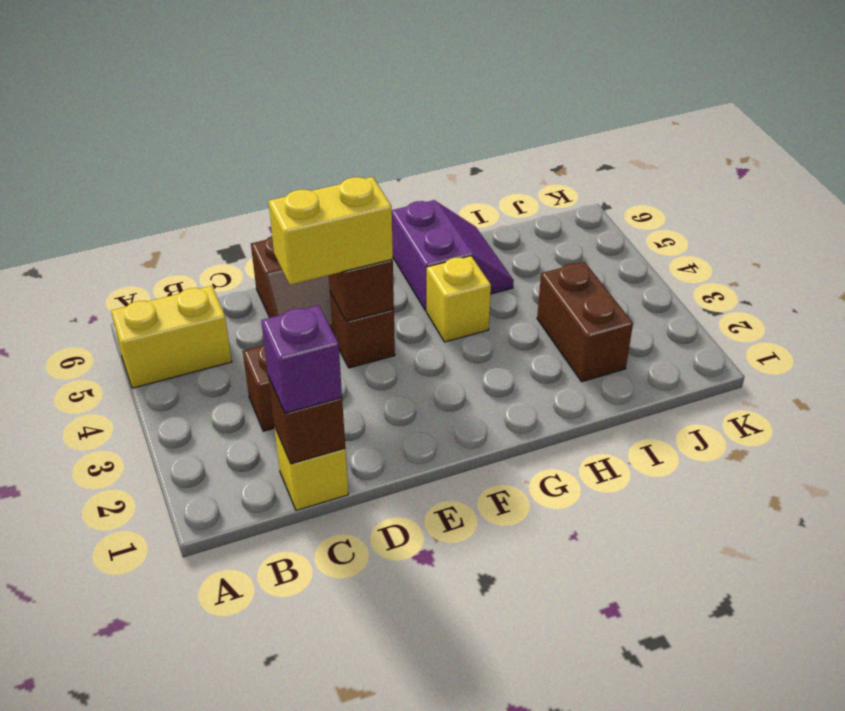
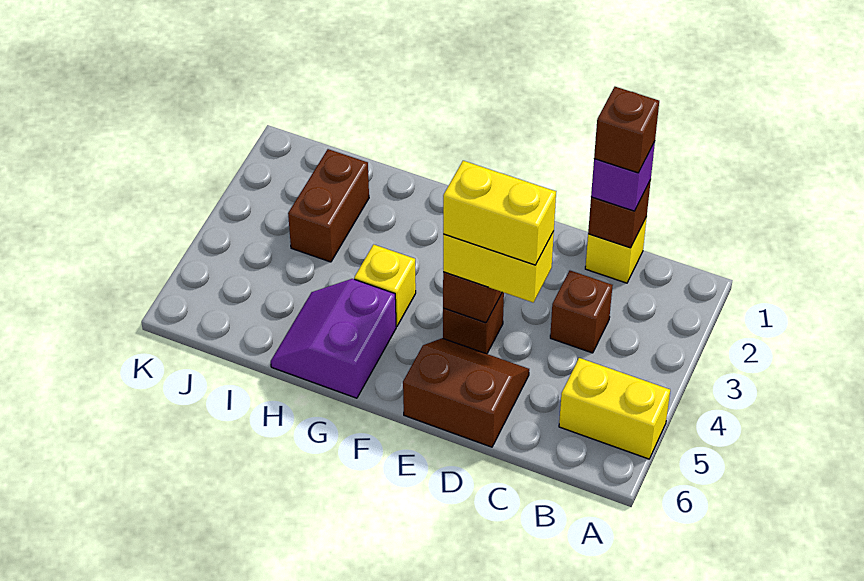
none -> brown 1x1 brick [594,87,659,173]
none -> yellow 1x2 brick [443,161,556,265]

